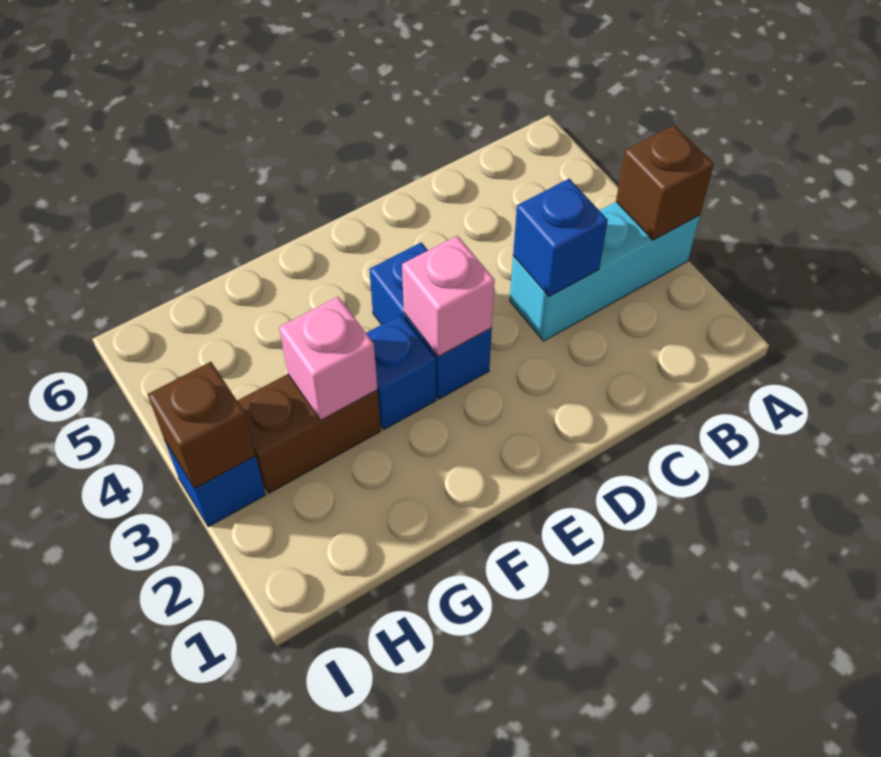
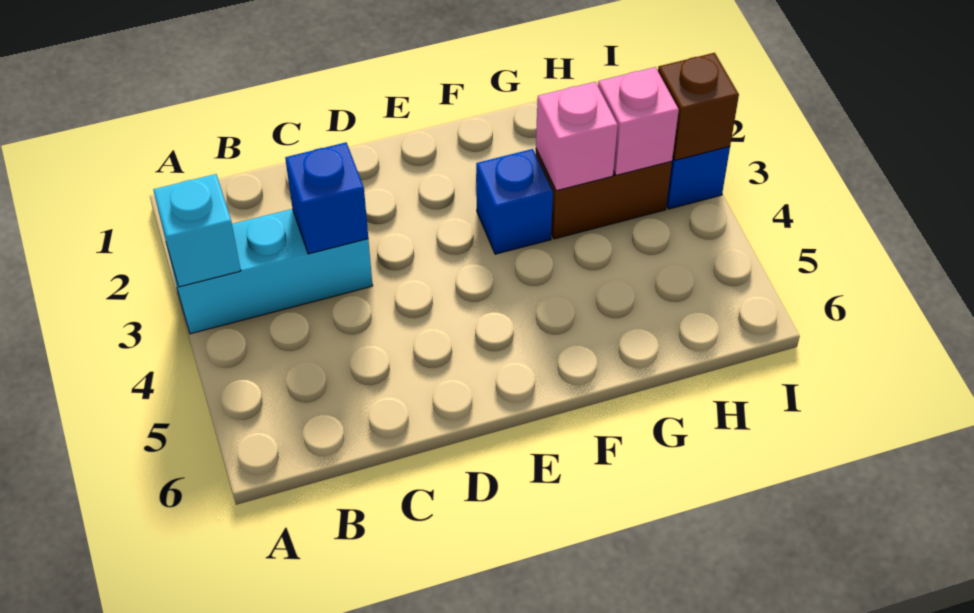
brown 1x1 brick [616,125,714,240] -> cyan 1x1 brick [153,174,241,287]
blue 1x2 brick [369,242,492,399] -> none
pink 1x1 brick [402,236,495,356] -> pink 1x1 brick moved to [598,67,679,175]

